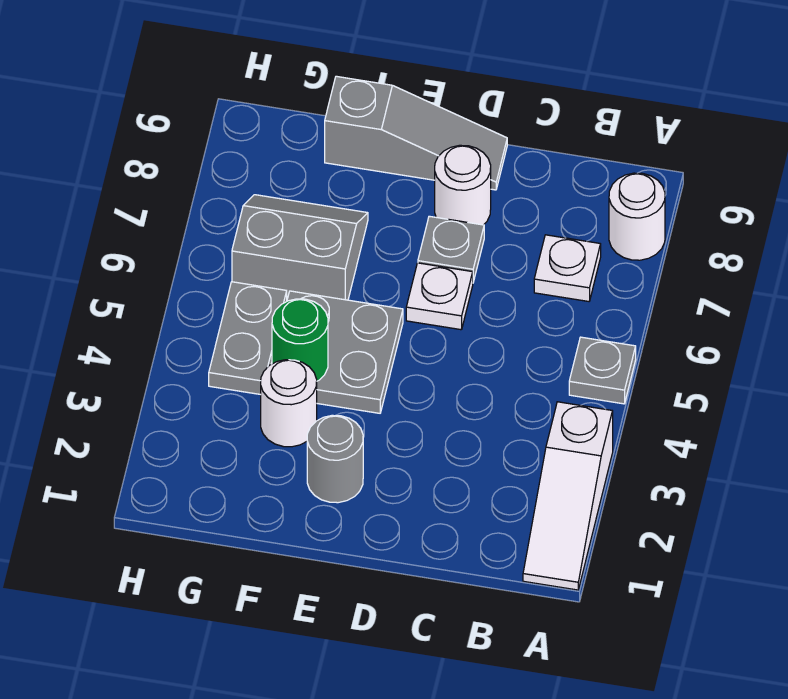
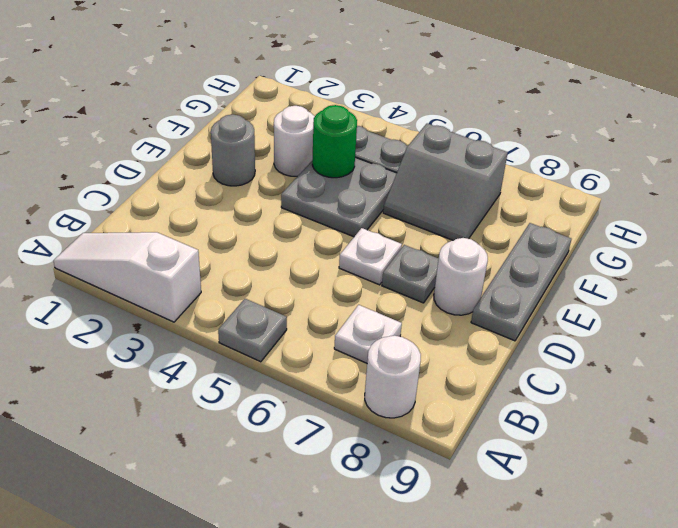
grey 1x3 slope [325,76,507,190] -> grey 1x3 plate [471,223,571,341]
grey 2x2 slope [232,195,368,300] -> grey 2x2 slope turned to [383,124,508,240]

